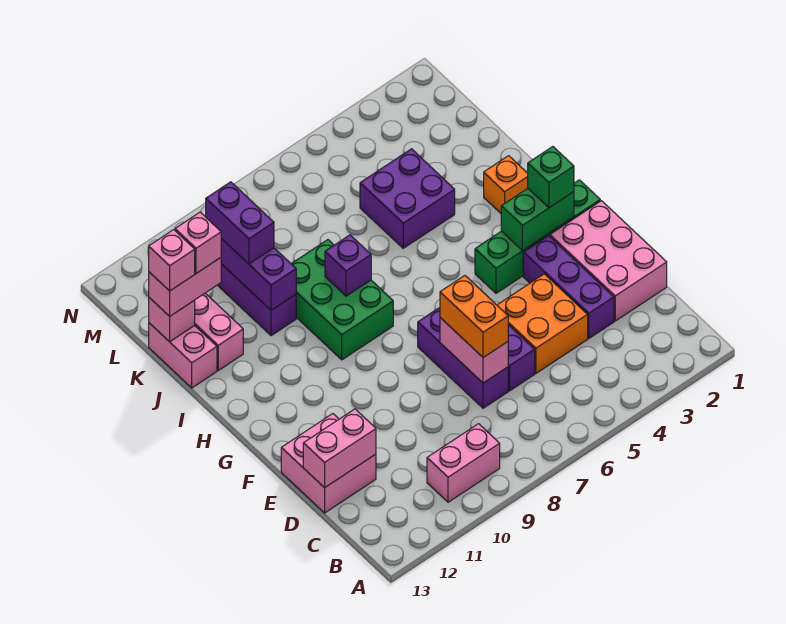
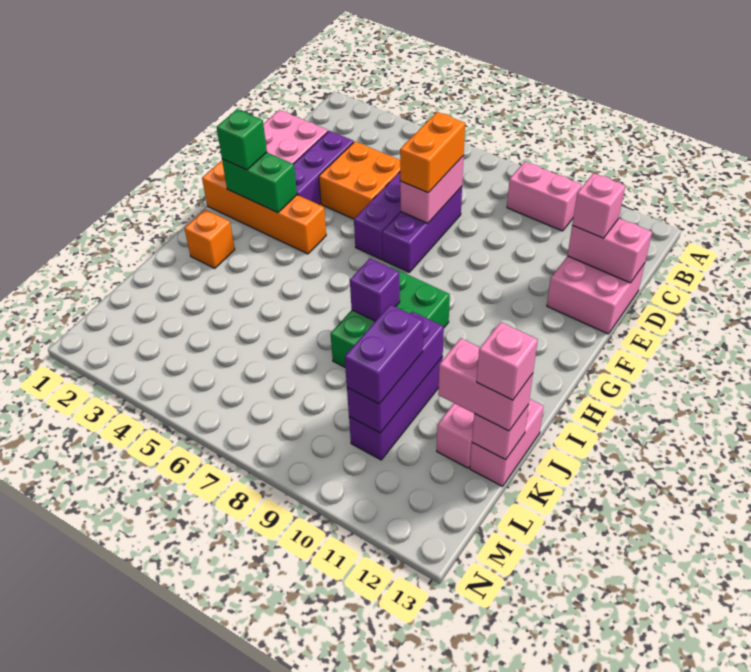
green 1x4 brick [475,180,600,293] -> orange 1x4 brick [202,161,326,254]
purple 2x2 brick [360,149,455,248] -> none
pink 1x1 brick [175,212,221,273] -> pink 1x1 brick moved to [572,173,625,238]

